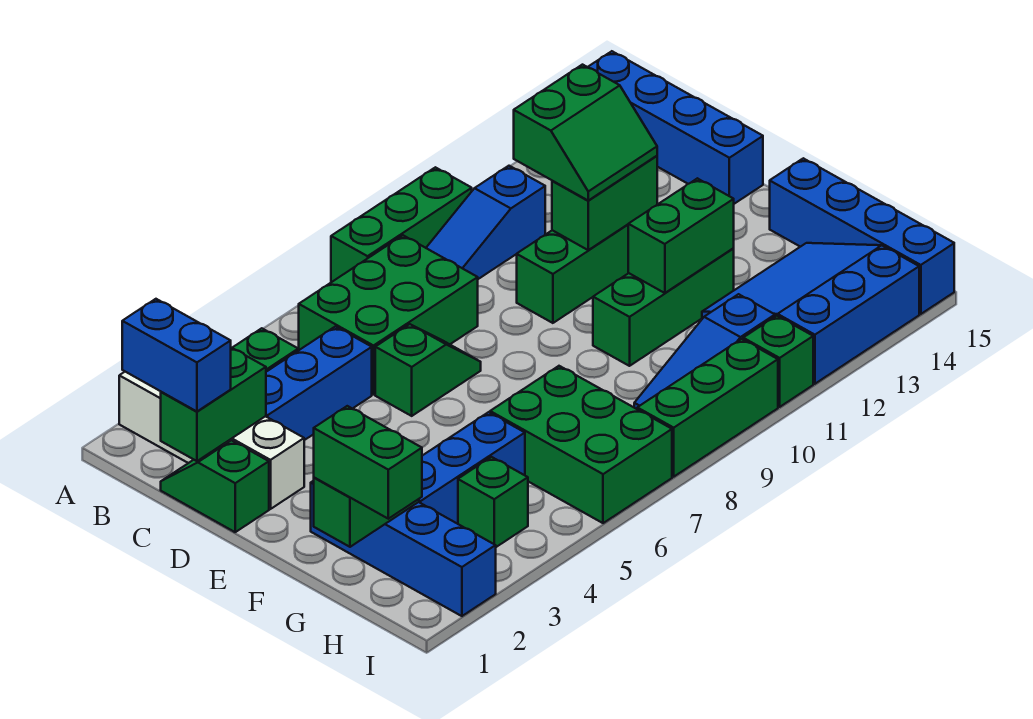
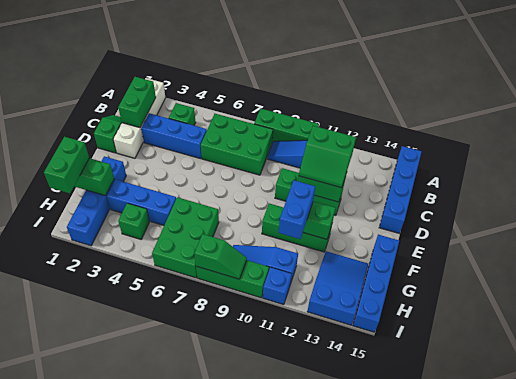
blue 1x2 brick [122,299,231,411] -> blue 1x2 brick moved to [279,180,315,239]
green 1x2 brick [161,348,266,461] -> green 1x2 brick turned to [118,77,156,128]
green 1x2 slope [375,324,481,416] -> green 1x2 slope moved to [194,234,247,279]
blue 3x3 slope [702,243,919,384] -> blue 2x3 slope [307,251,368,325]
green 1x1 brick [743,316,813,407] -> blue 1x1 brick [263,267,292,305]

